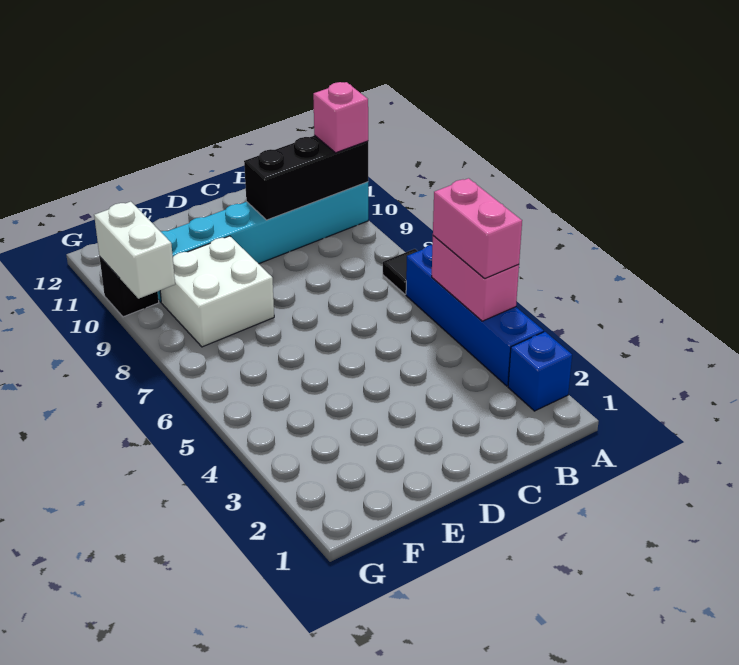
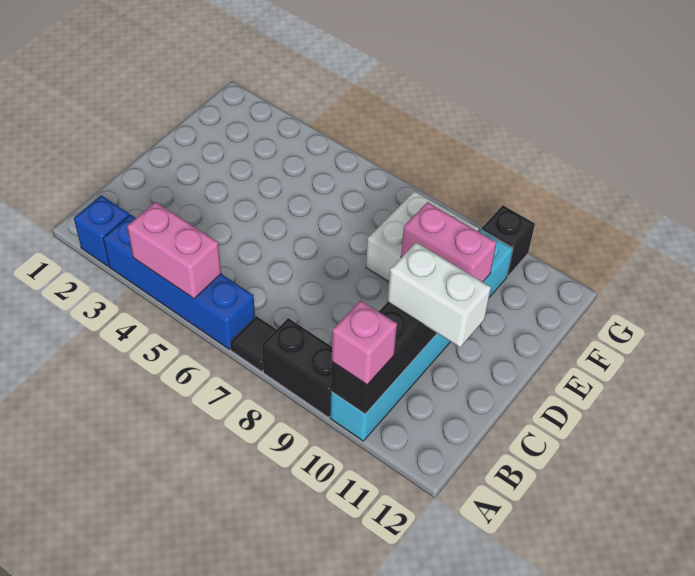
pink 1x2 brick [433,178,522,278] -> pink 1x2 brick moved to [401,202,496,282]
none -> black 1x2 brick [262,318,332,417]
white 1x2 brick [94,202,175,299] -> white 1x2 brick moved to [387,242,491,347]

